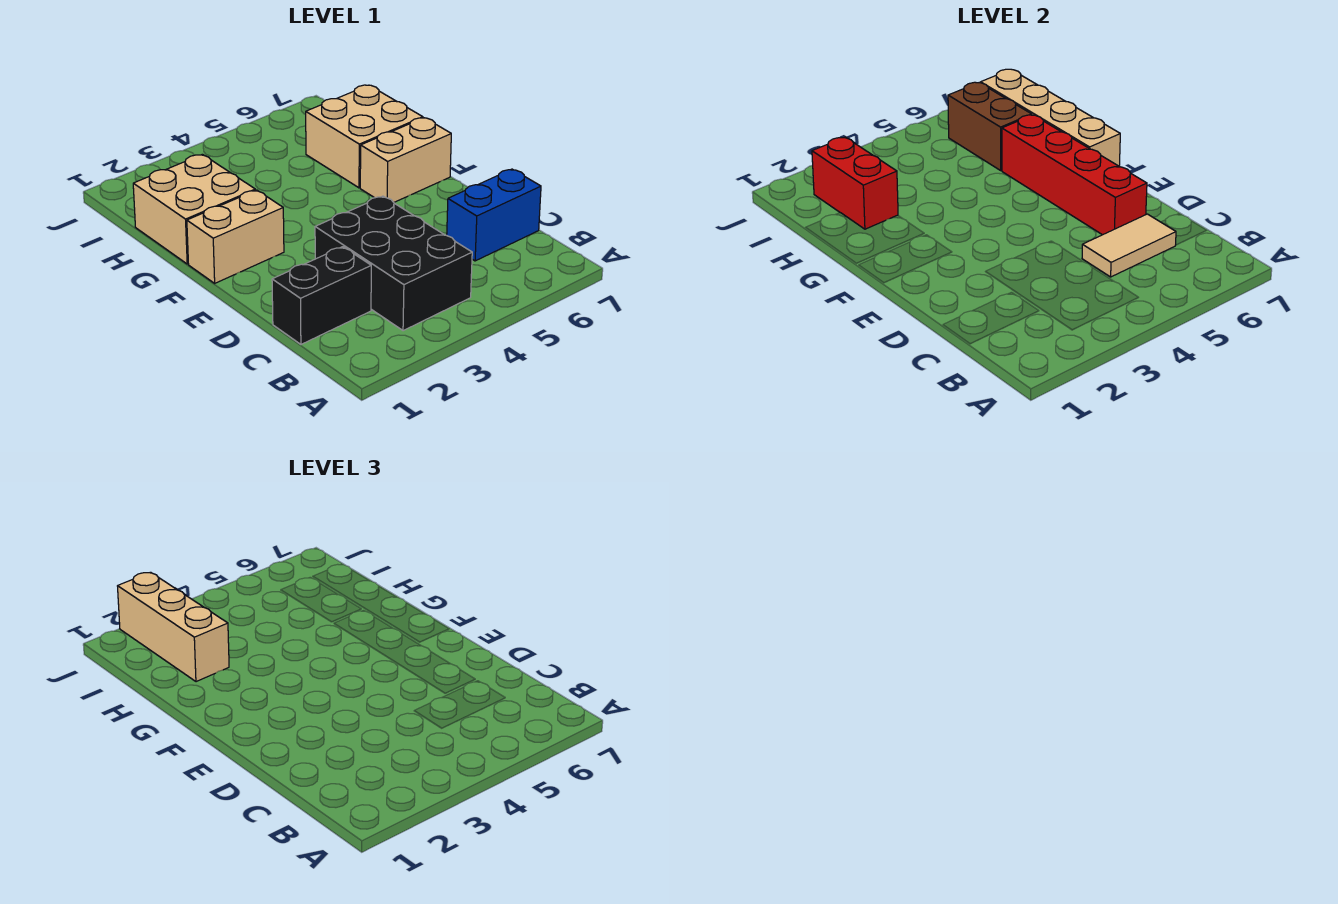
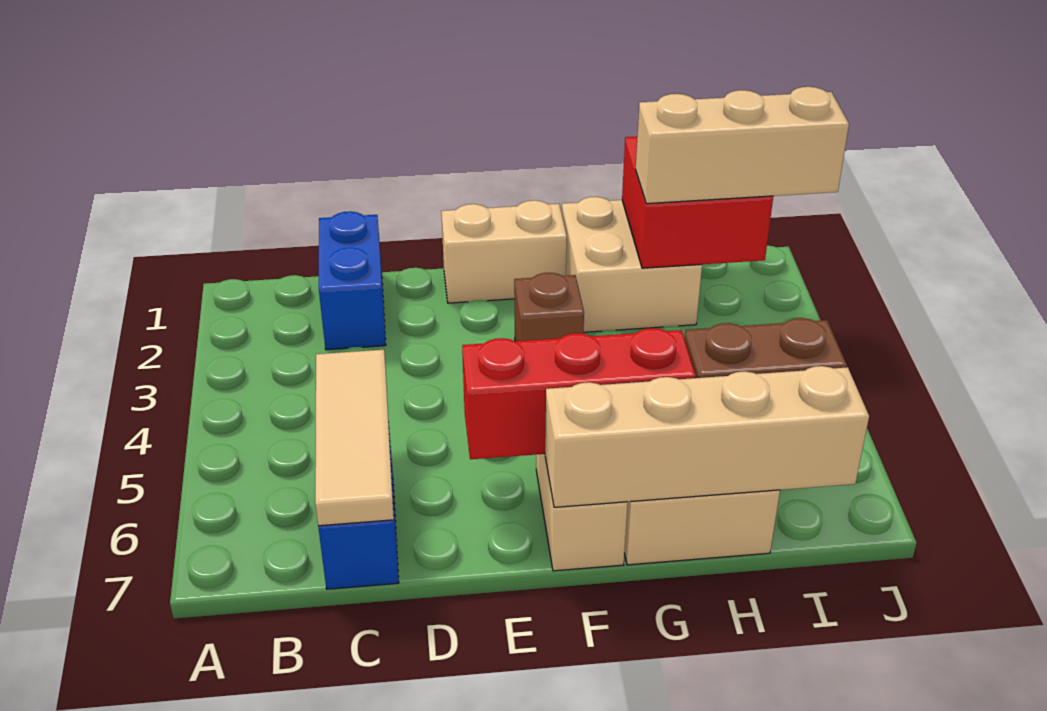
black 2x3 brick [315,196,472,331] -> none
black 1x2 brick [272,247,371,344] -> blue 1x2 brick [319,211,386,350]
tan 1x2 tile [1082,214,1176,277] -> tan 1x3 tile [315,350,394,526]
red 1x4 brick [1002,115,1147,235] -> red 1x3 brick [462,328,696,459]
tan 1x2 brick [187,190,284,283] -> tan 1x2 brick turned to [441,200,567,303]
none -> brown 1x1 brick [514,273,584,341]
red 1x2 brick [812,137,898,229] -> red 2x2 brick [622,136,773,268]

